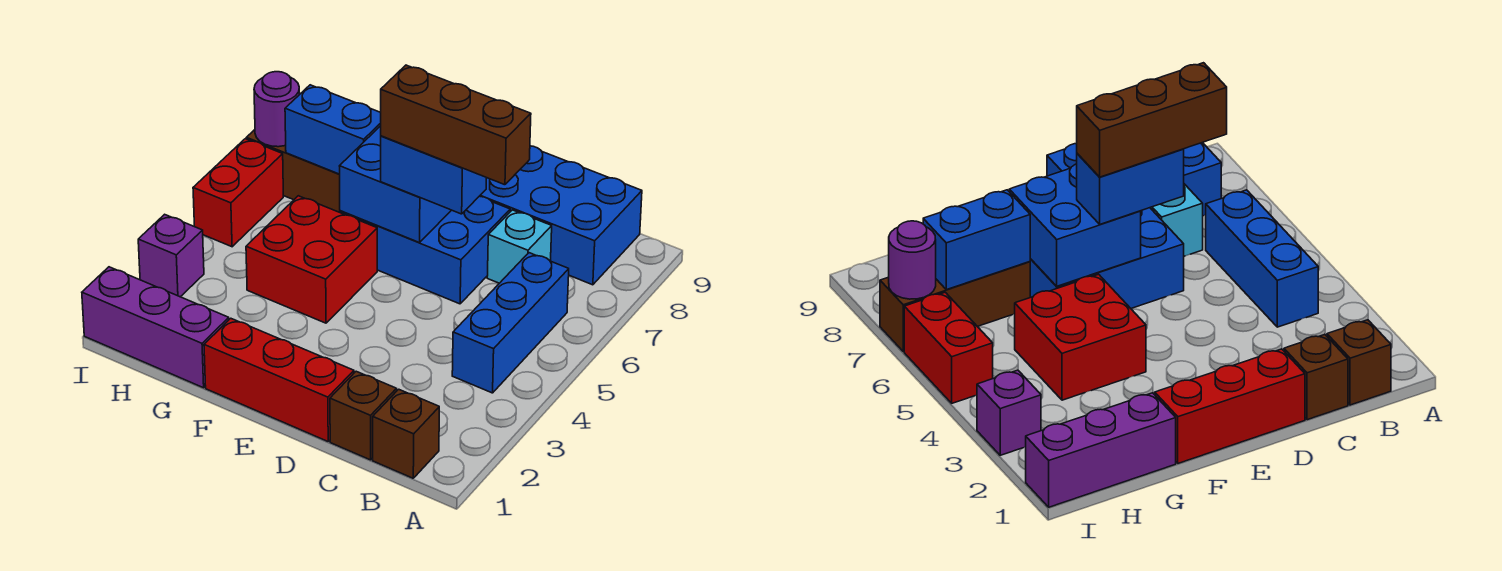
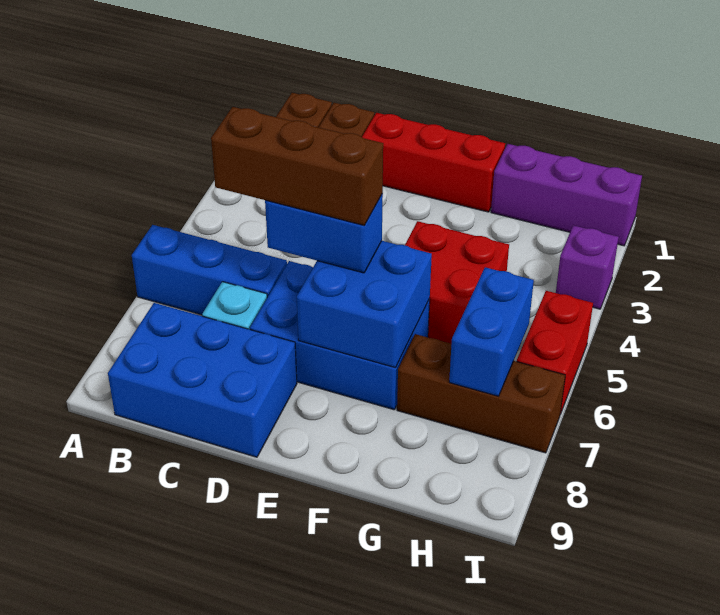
blue 1x3 brick [452,253,569,393] -> blue 1x3 brick turned to [132,225,287,315]
blue 1x2 brick [285,85,381,174] -> blue 1x2 brick turned to [449,267,534,396]
purple 1x1 round brick [254,72,300,147] -> none

